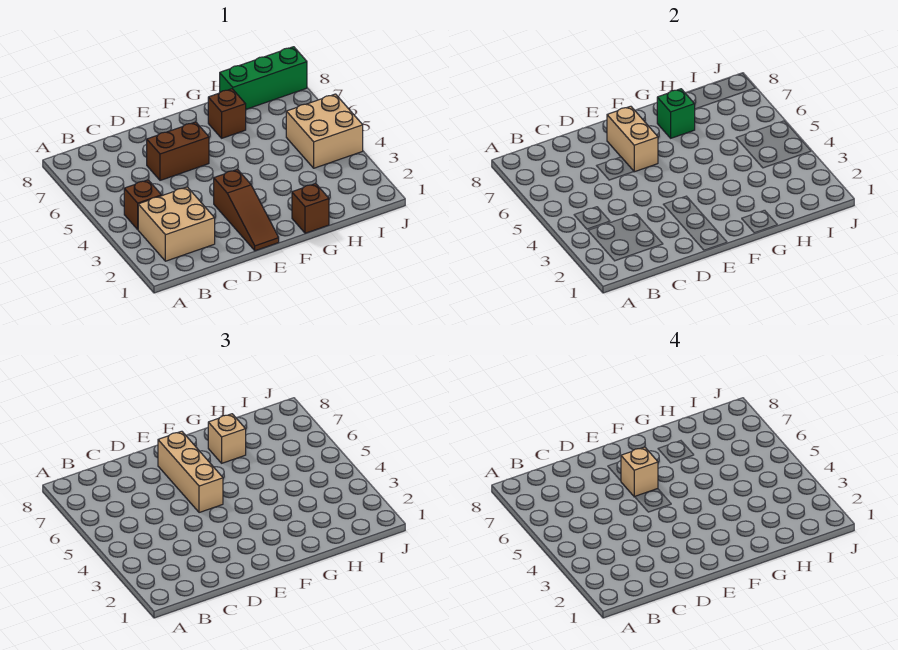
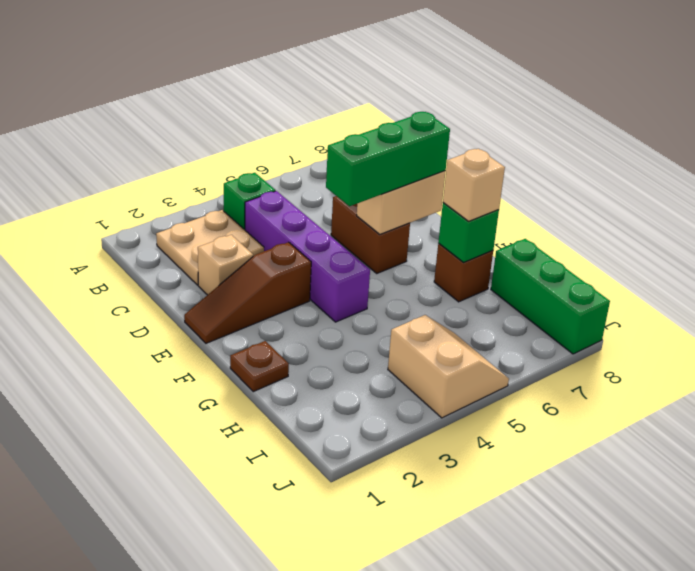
tan 2x2 brick [138,187,215,261] -> tan 2x2 plate [156,210,264,285]
brown 1x1 brick [124,180,162,229] -> green 1x1 brick [224,173,276,230]
none -> purple 1x4 brick [245,191,370,322]
tan 1x3 brick [158,431,223,513] -> green 1x3 brick [326,112,450,206]
tan 1x1 brick [621,447,658,497] -> tan 1x1 brick moved to [198,235,253,295]
brown 1x1 brick [292,183,329,233] -> brown 1x1 plate [230,341,289,392]
tan 2x2 brick [286,94,363,168] -> tan 2x2 slope [388,315,509,418]

